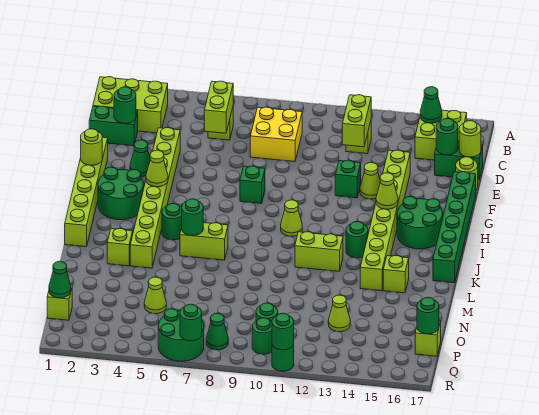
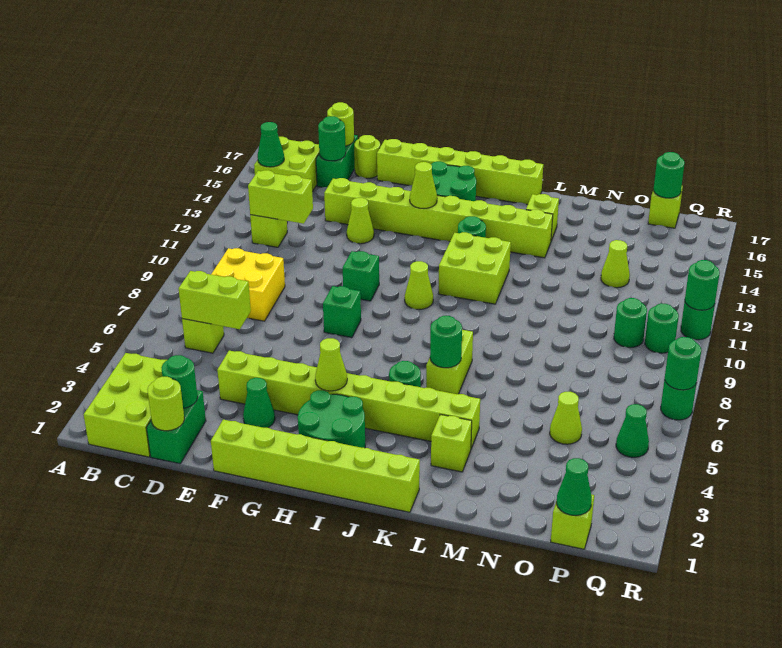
green 1x1 brick [335,160,361,198] -> green 1x1 brick moved to [343,251,379,301]
green 1x6 brick [433,172,476,283] -> lime 1x6 brick [377,139,543,205]
lime 1x1 round brick [81,129,102,165] -> lime 1x1 round brick moved to [147,377,184,431]
lime 1x2 brick [295,232,343,271] -> lime 2x2 brick [438,232,511,304]
green 2x2 round brick [158,309,204,361] -> green 1x1 round brick [661,379,696,420]
green 1x1 cone [206,313,228,350] -> green 1x1 cone moved to [616,404,649,457]

